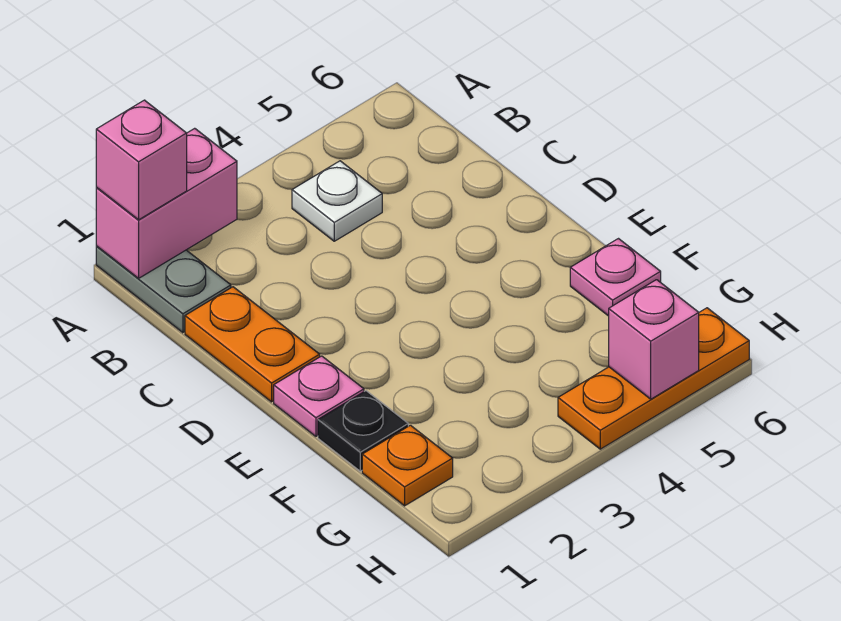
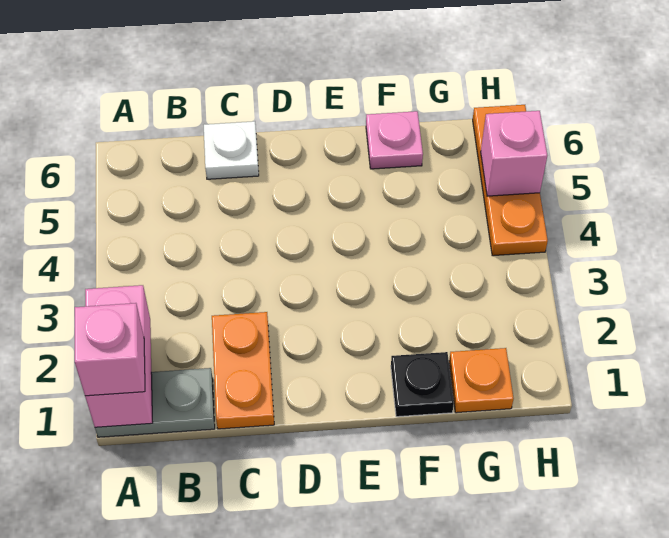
white 1x1 plate [292,161,382,241] -> white 1x1 plate moved to [204,121,259,179]
orange 1x2 plate [185,287,320,402] -> orange 1x2 plate turned to [212,312,274,429]
pink 1x1 plate [274,356,364,436] -> none

